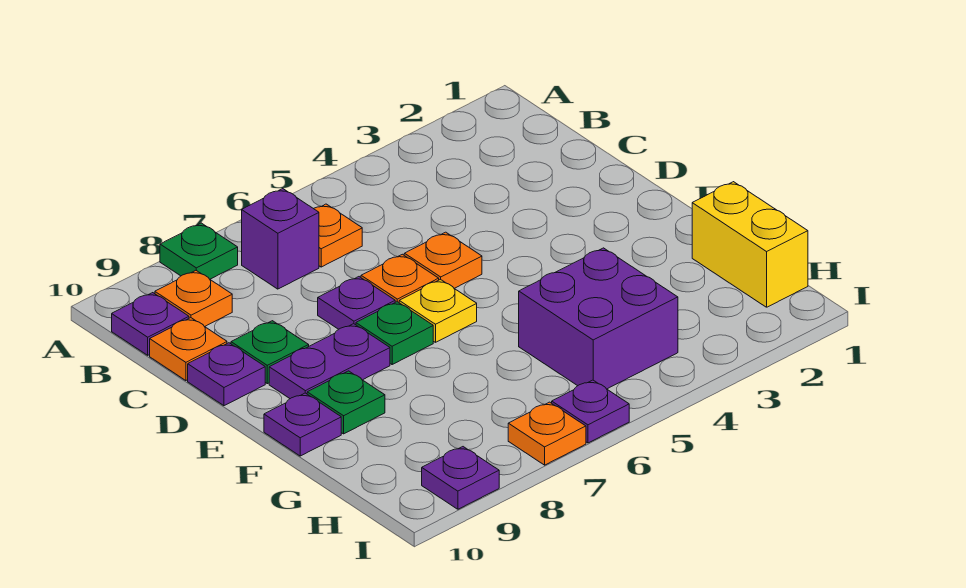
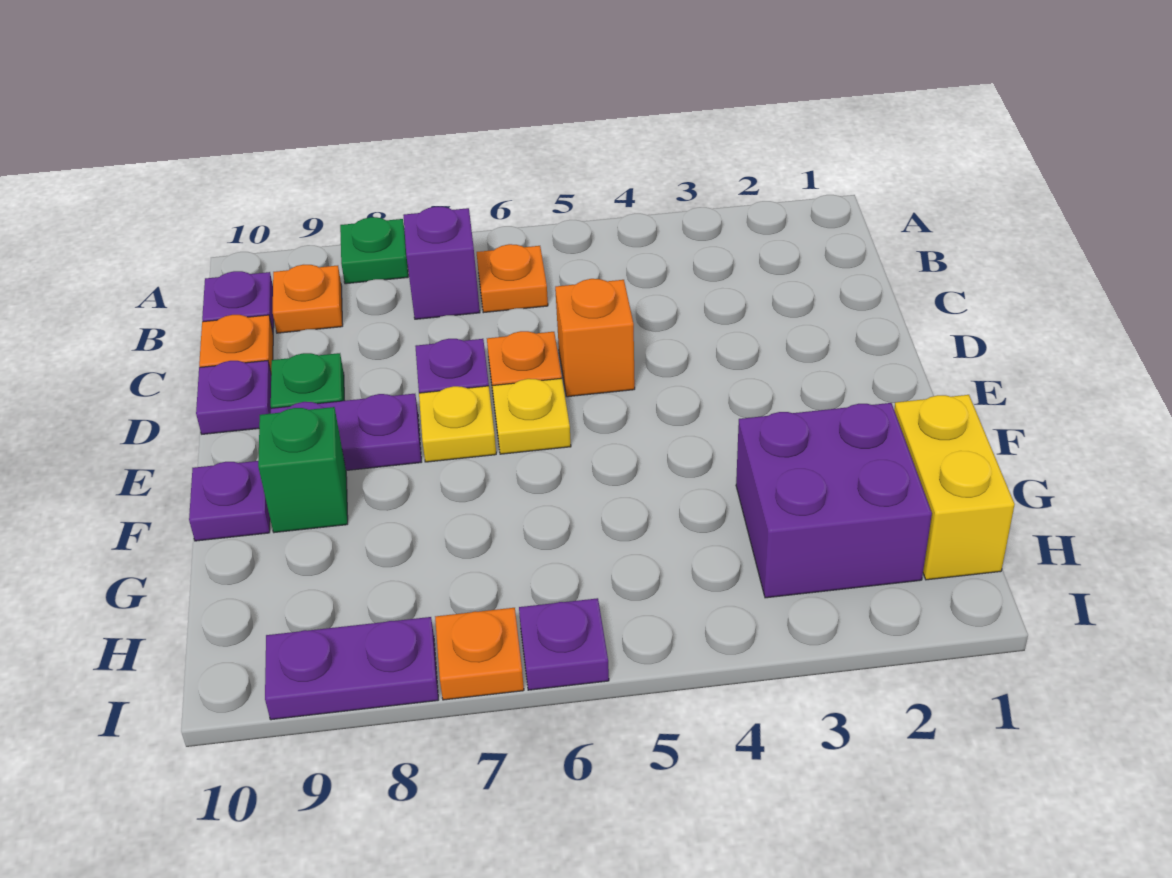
orange 1x1 plate [404,232,482,288] -> orange 1x1 brick [555,279,635,397]
green 1x1 plate [356,302,433,364] -> yellow 1x1 plate [419,386,496,462]
green 1x1 plate [307,371,385,434] -> green 1x1 brick [258,407,348,533]
purple 2x2 brick [519,248,678,389] -> purple 2x2 brick moved to [736,403,932,598]
purple 1x1 plate [422,447,499,509] -> purple 1x2 plate [265,617,438,720]

